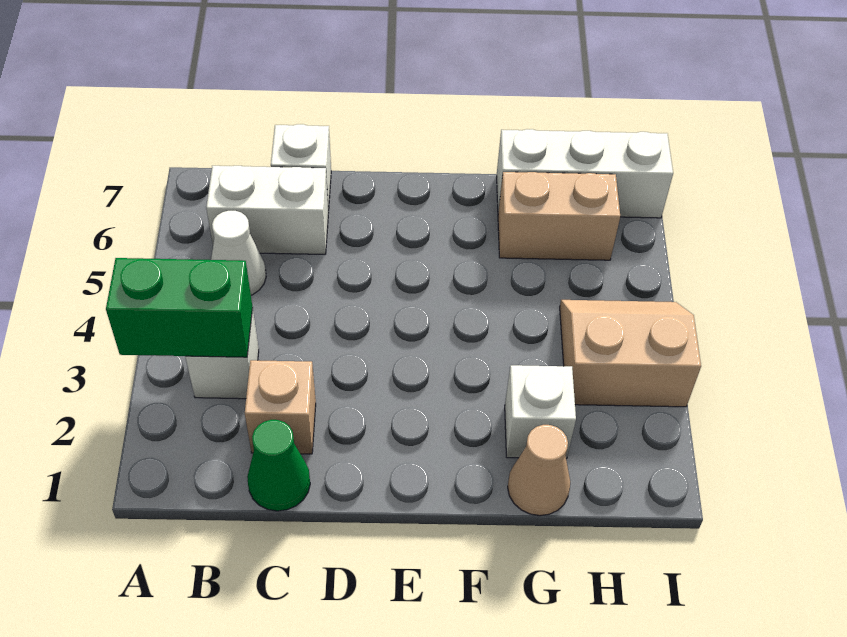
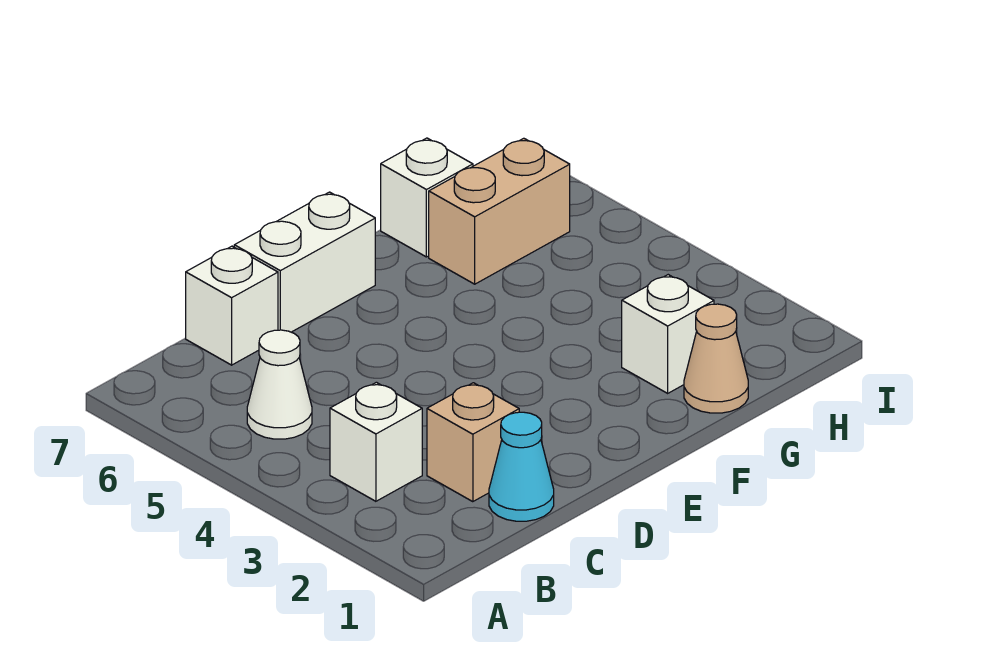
green 1x2 brick [106,258,253,357] -> none
white 1x2 brick [206,166,329,254] -> white 1x2 brick moved to [234,192,375,332]
green 1x1 cone [247,420,310,511] -> cyan 1x1 cone [489,412,554,521]
white 1x3 brick [497,129,673,218] -> white 1x1 brick [381,138,473,257]
tan 2x2 slope [560,300,701,407] -> none

